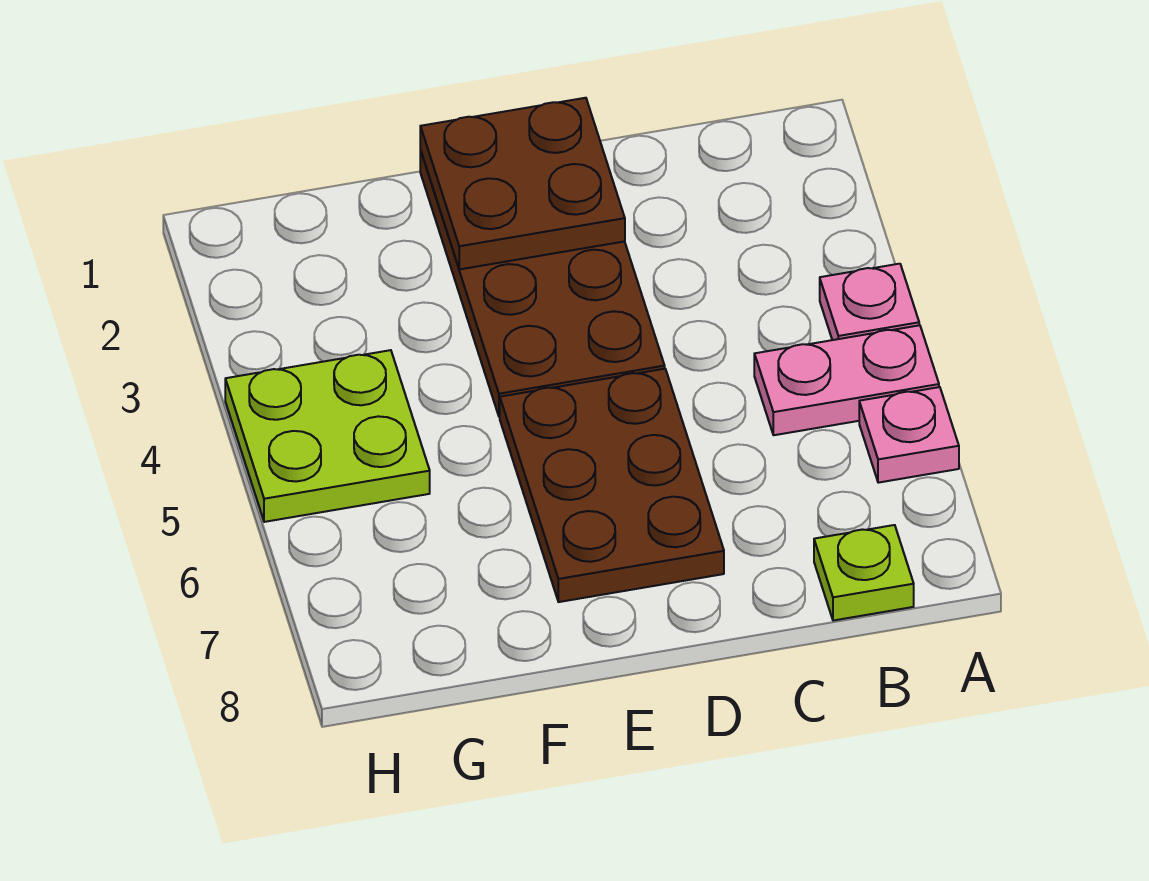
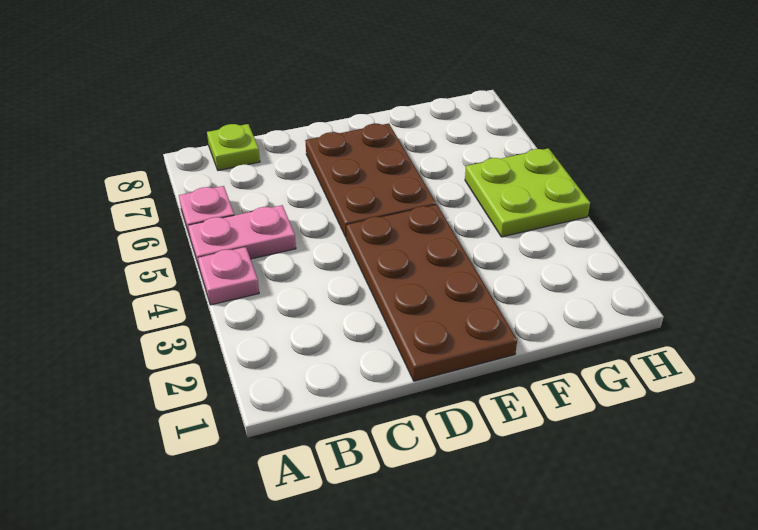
brown 2x2 plate [420,98,625,269] -> none

